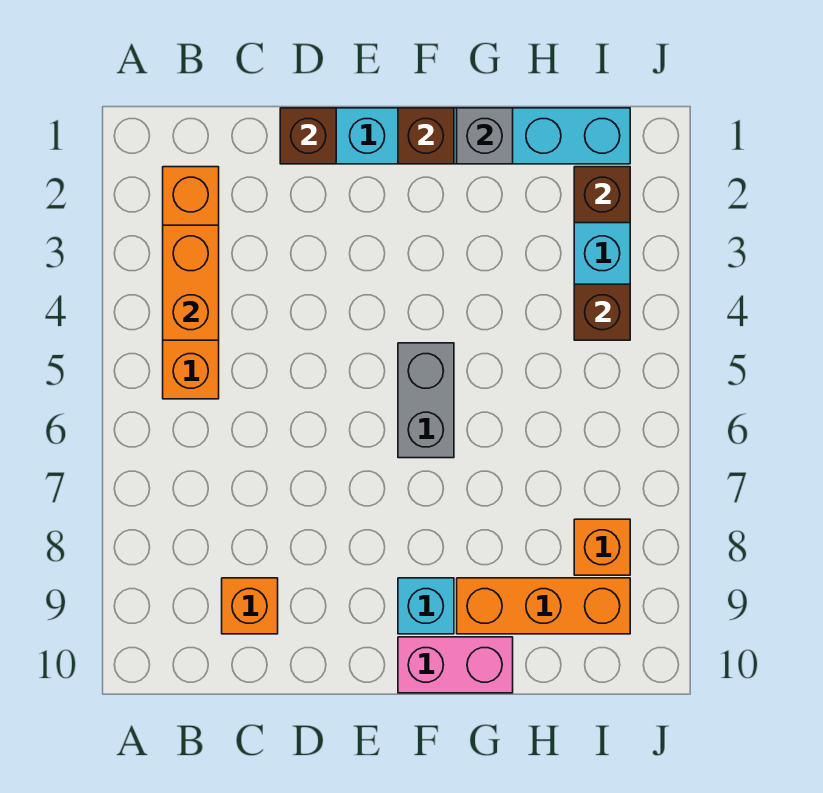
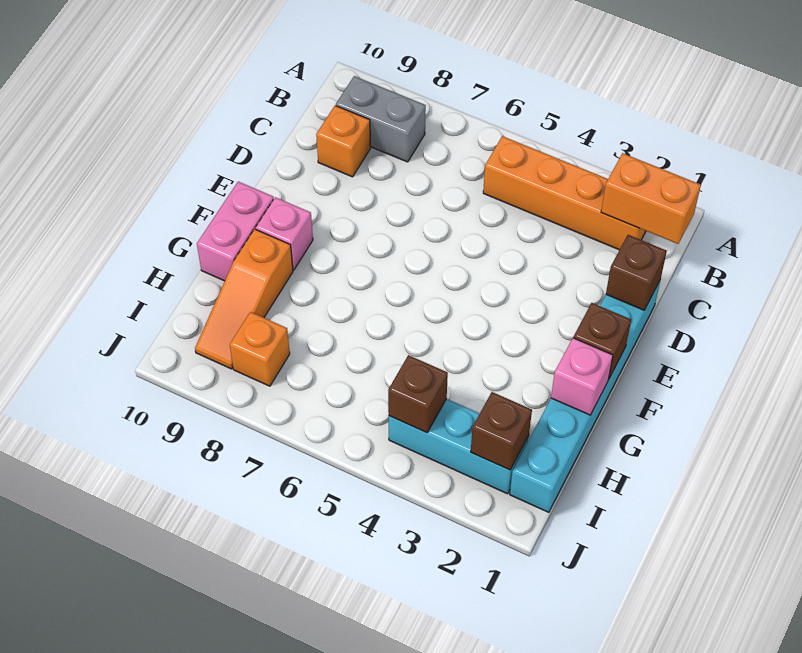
orange 1x2 brick [163,225,219,340] -> orange 1x2 brick moved to [601,153,701,244]
grey 1x2 brick [398,343,454,458] -> grey 1x2 brick moved to [336,76,426,162]
cyan 1x1 brick [398,578,454,634] -> pink 1x1 brick [256,197,313,270]
grey 1x1 brick [457,108,513,164] -> pink 1x1 brick [551,338,613,415]
orange 1x3 brick [457,578,630,634] -> orange 1x3 slope [195,229,293,369]

